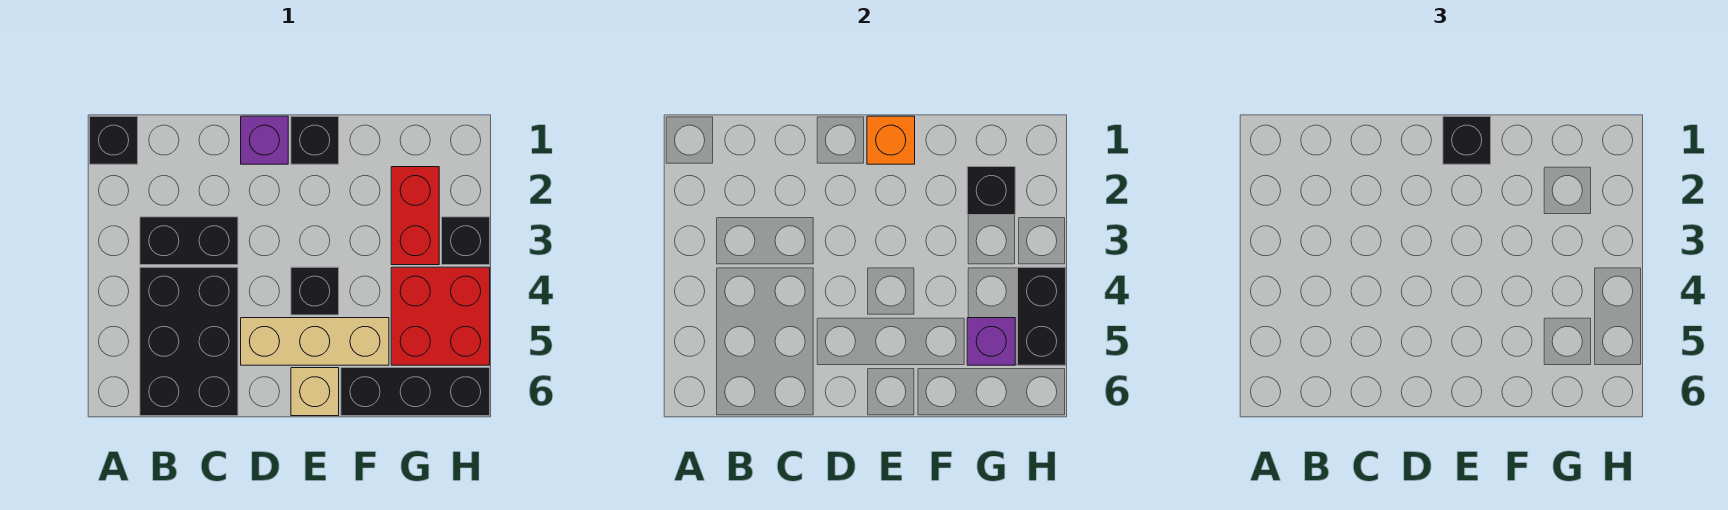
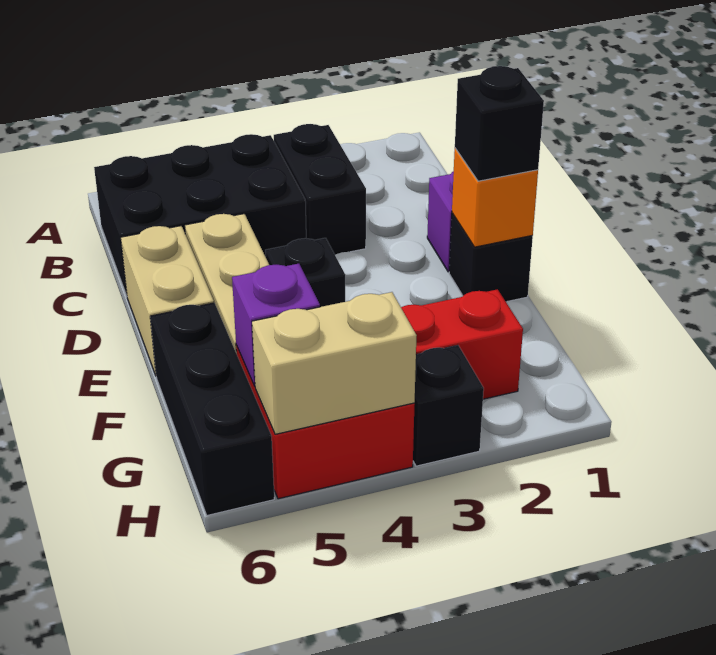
black 1x1 brick [90,116,138,164] -> none
tan 1x1 brick [291,368,339,416] -> tan 1x2 brick [121,226,214,375]
black 1x1 brick [967,167,1015,215] -> none
black 1x2 brick [1018,267,1066,365] -> tan 1x2 brick [252,292,417,434]

